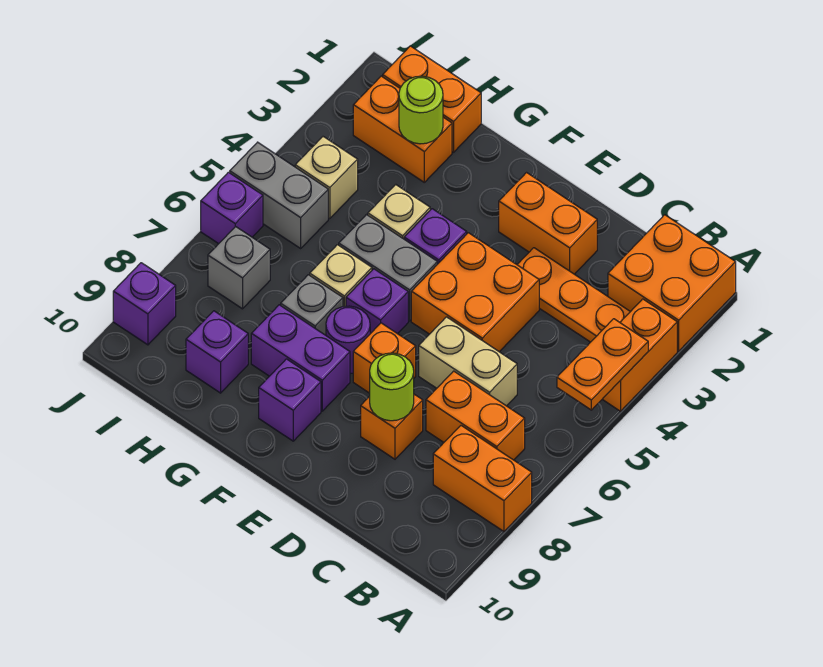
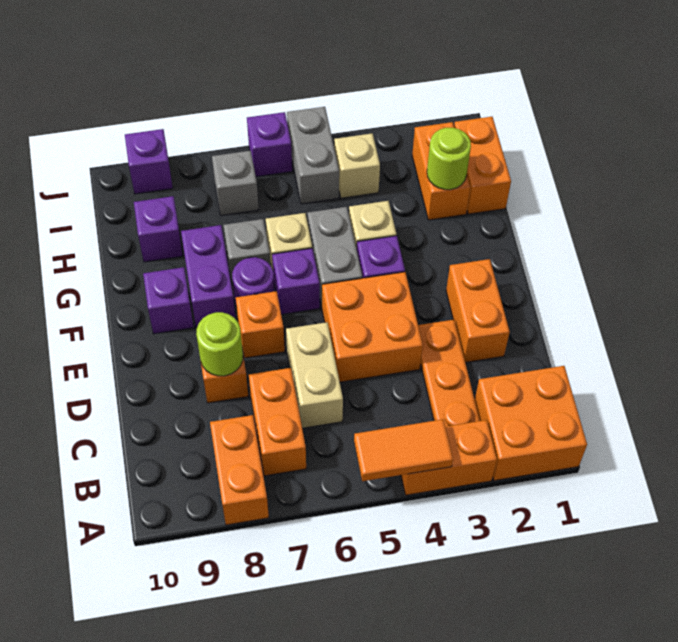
orange 1x2 plate [557,319,648,410] -> orange 1x2 tile [354,419,453,481]

